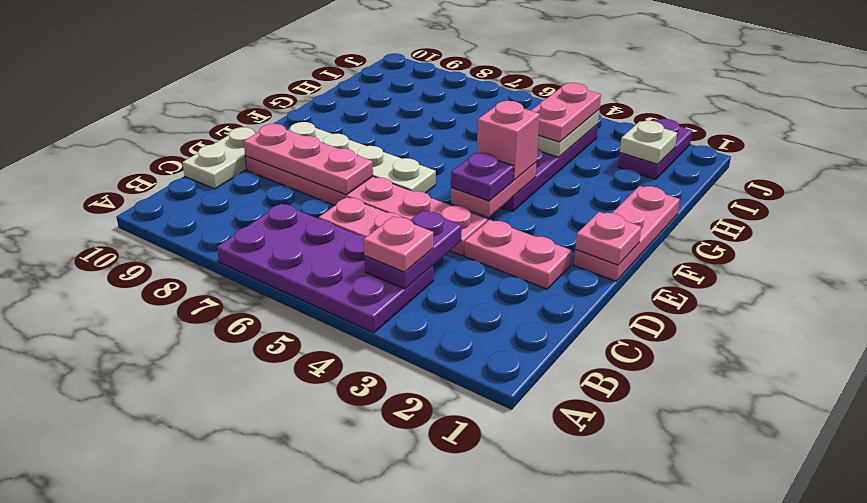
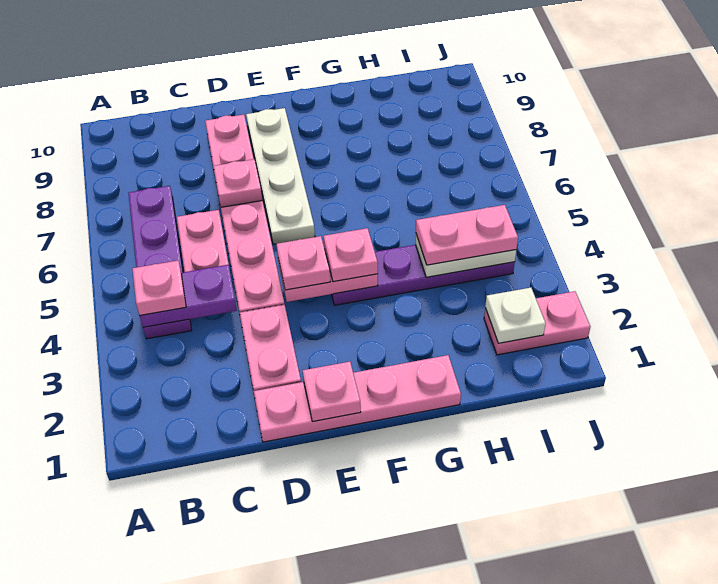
purple 2x4 plate [217,204,433,333] -> purple 1x4 plate [128,186,192,339]
white 1x2 plate [182,127,256,189] -> none
pink 1x3 plate [243,124,373,195] -> pink 1x1 plate [213,159,263,207]
pink 1x3 plate [574,186,680,281] -> pink 1x4 plate [254,355,461,442]
purple 1x1 plate [451,153,514,201] -> pink 1x1 plate [276,236,330,290]
pink 1x1 brick [477,101,540,180] -> pink 1x1 plate [323,228,378,282]
purple 1x2 plate [618,119,692,179] -> pink 1x2 plate [484,291,590,355]

